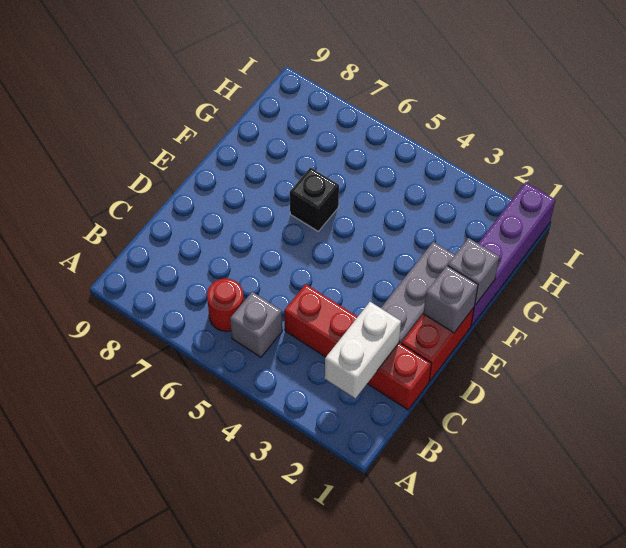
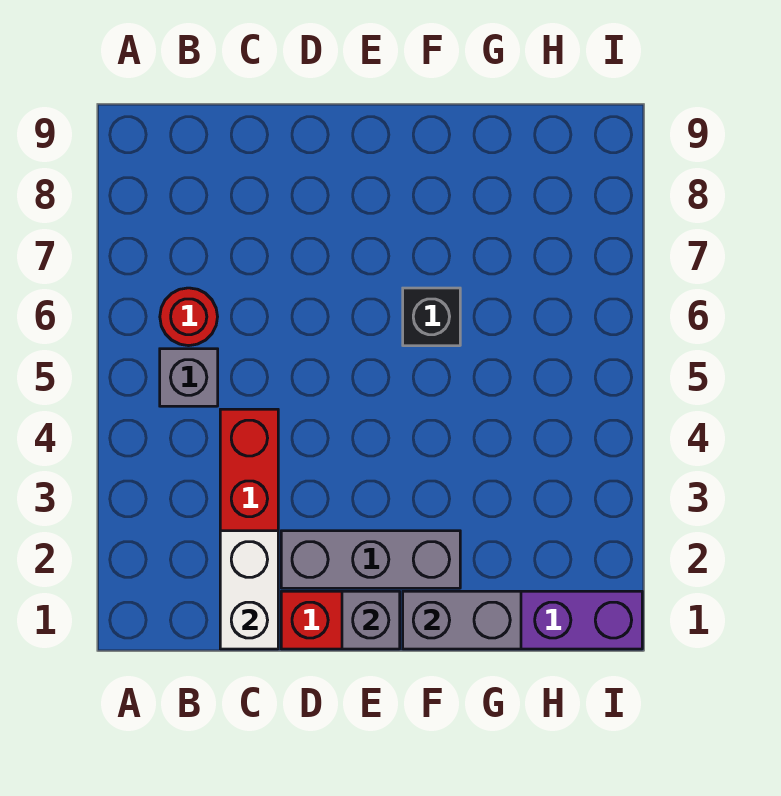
white 1x2 brick [325,302,401,398] -> white 1x2 brick turned to [220,531,278,649]
grey 1x1 brick [448,238,499,305] -> grey 1x2 brick [403,591,521,649]

